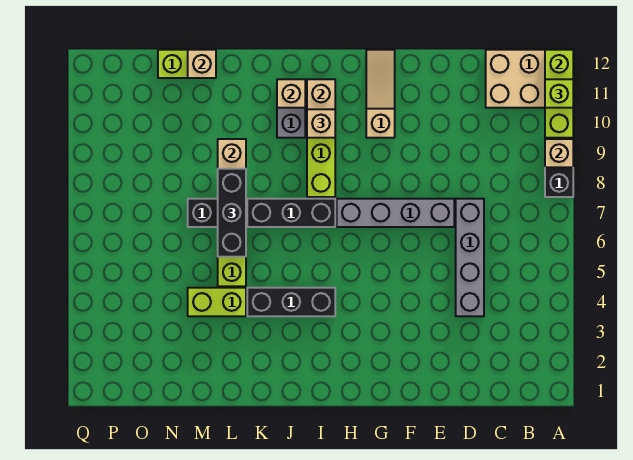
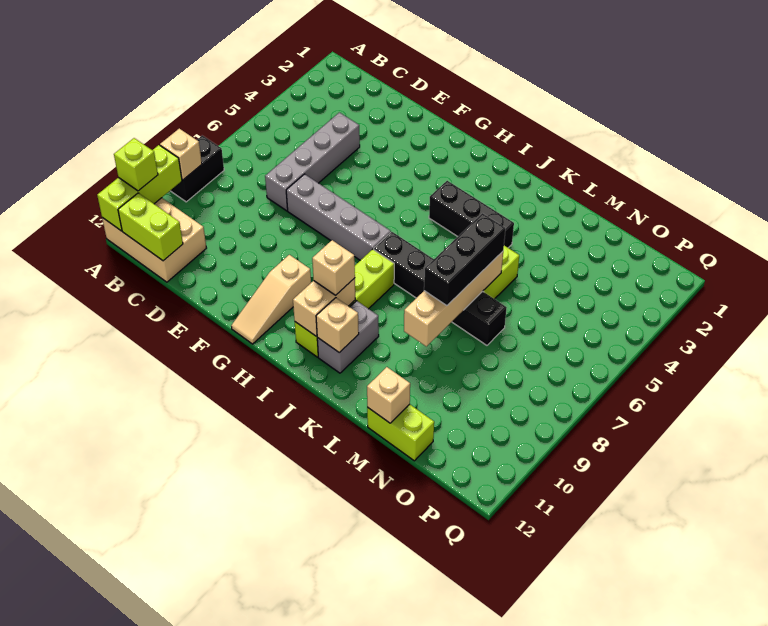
lime 1x2 brick [188,288,246,316] -> lime 1x2 brick moved to [118,193,183,261]

